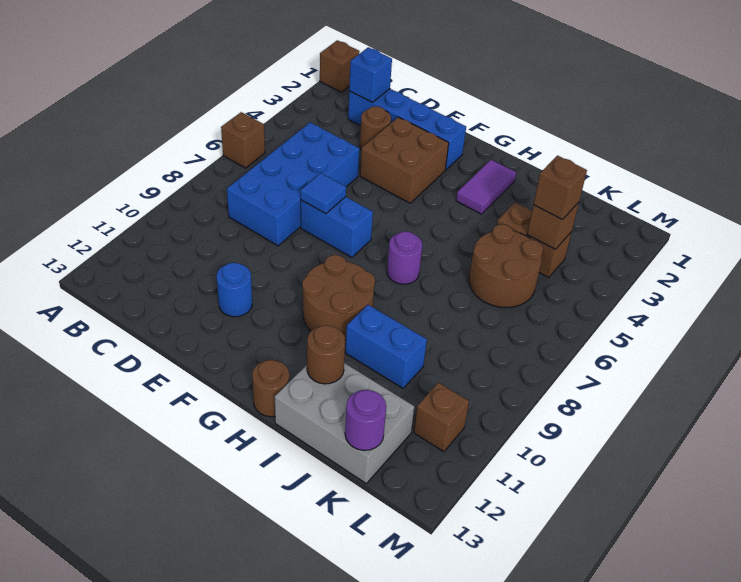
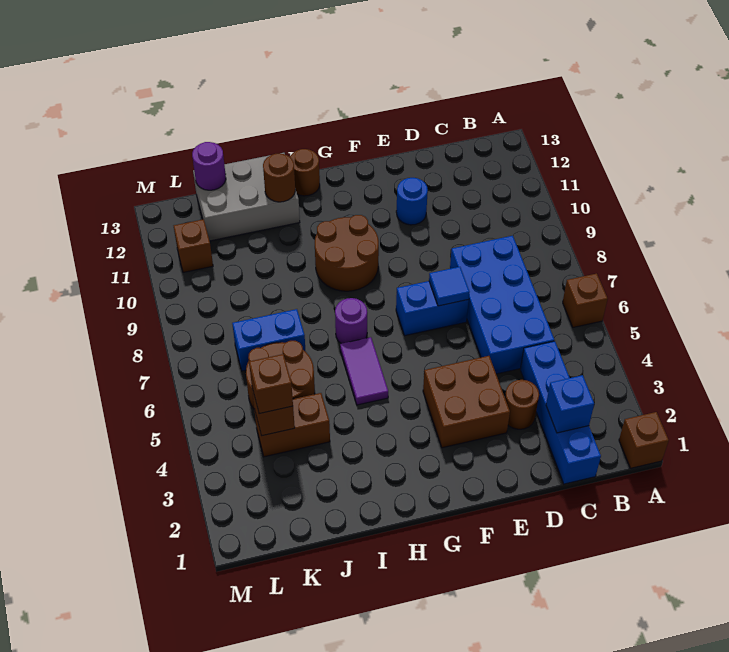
blue 1x4 brick [348,89,466,170] -> blue 1x4 brick turned to [520,341,601,484]
purple 1x2 tile [456,160,516,214] -> purple 1x2 tile moved to [340,337,388,405]
blue 1x2 brick [345,305,427,388] -> blue 1x2 brick moved to [232,309,306,371]

